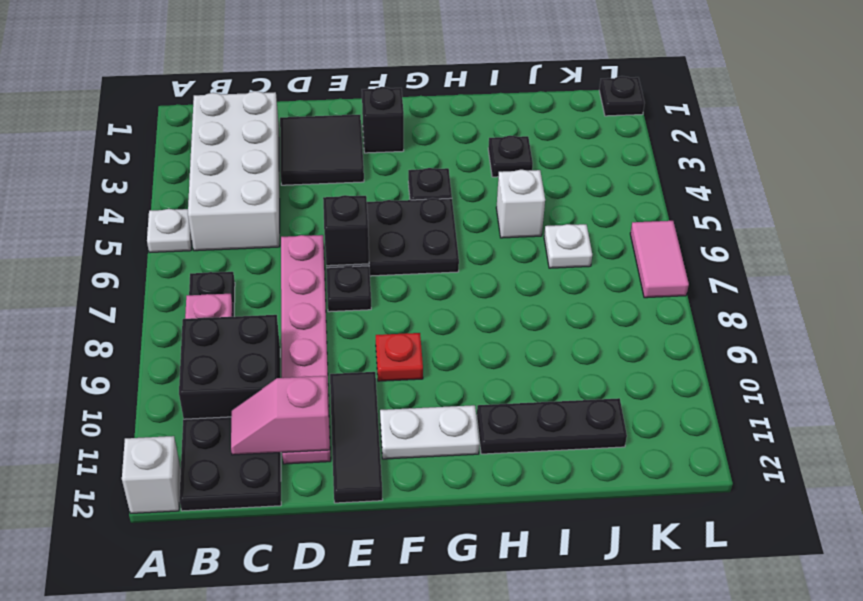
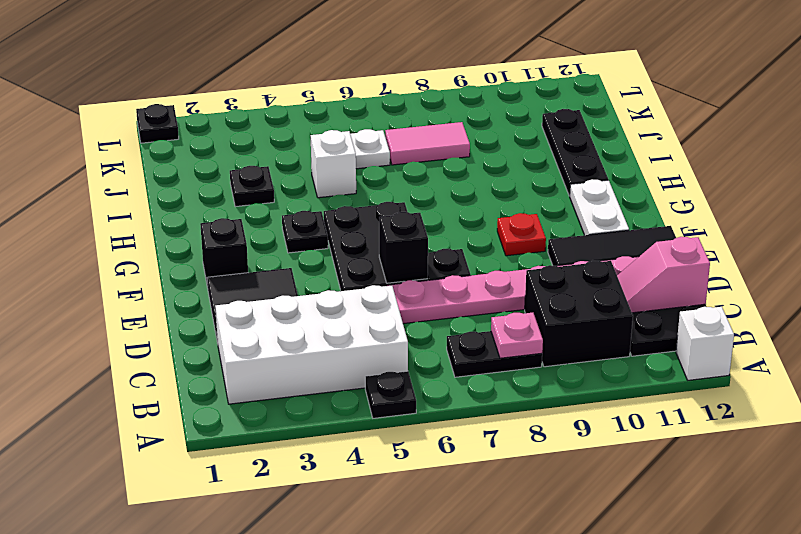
white 1x1 plate [147,209,192,253] -> black 1x1 plate [365,371,416,418]
pink 1x2 slope [231,376,330,455] -> pink 1x2 slope turned to [617,237,710,313]
pink 1x2 tile [630,221,689,298] -> pink 1x2 tile moved to [385,122,470,165]

